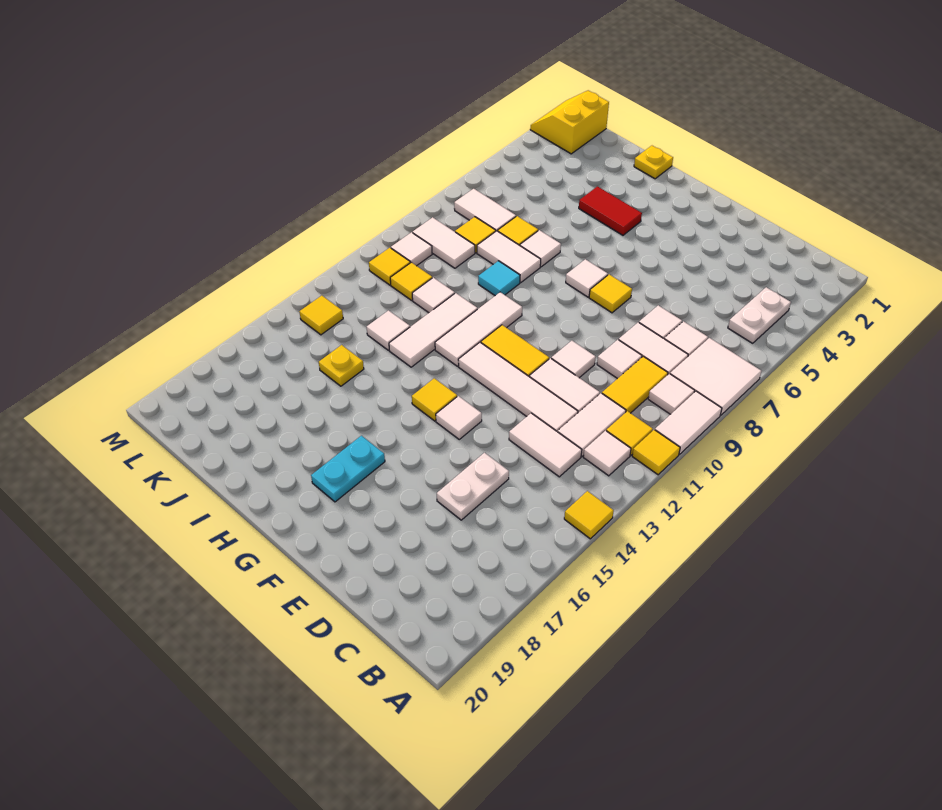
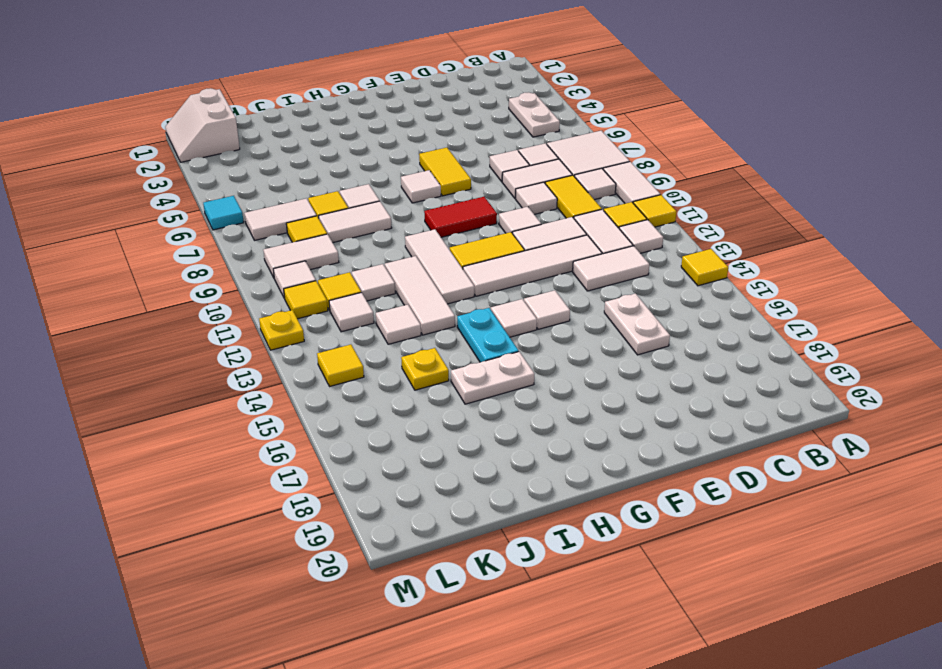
yellow 1x1 tile [589,274,632,313] -> yellow 1x2 tile [419,148,471,196]
yellow 1x1 tile [412,378,457,421] -> white 1x1 tile [491,299,537,337]
cyan 1x2 plate [311,436,385,502] -> cyan 1x2 plate moved to [457,308,519,362]
red 1x2 tile [579,186,642,235] -> red 1x2 tile moved to [424,197,497,237]
none -> white 1x2 plate [451,352,534,404]
yellow 1x1 plate [634,146,673,179] -> yellow 1x1 plate moved to [259,310,304,350]
cyan 1x1 tile [478,261,520,296] -> cyan 1x1 tile moved to [203,196,244,230]
none -> white 1x1 tile [329,292,374,332]
yellow 2x2 slope [530,90,609,154] -> white 2x2 slope [165,88,240,162]

